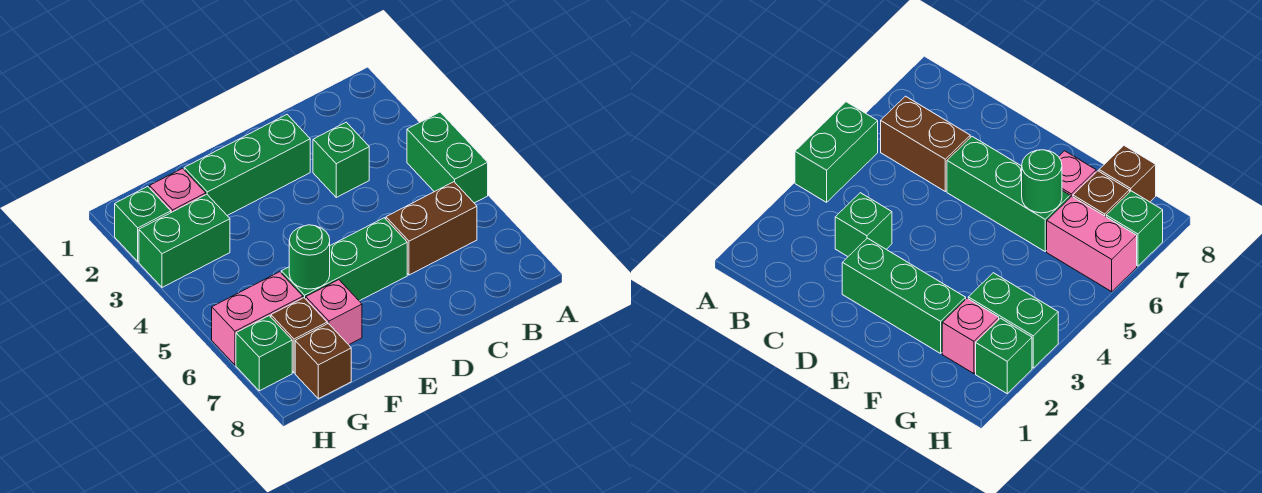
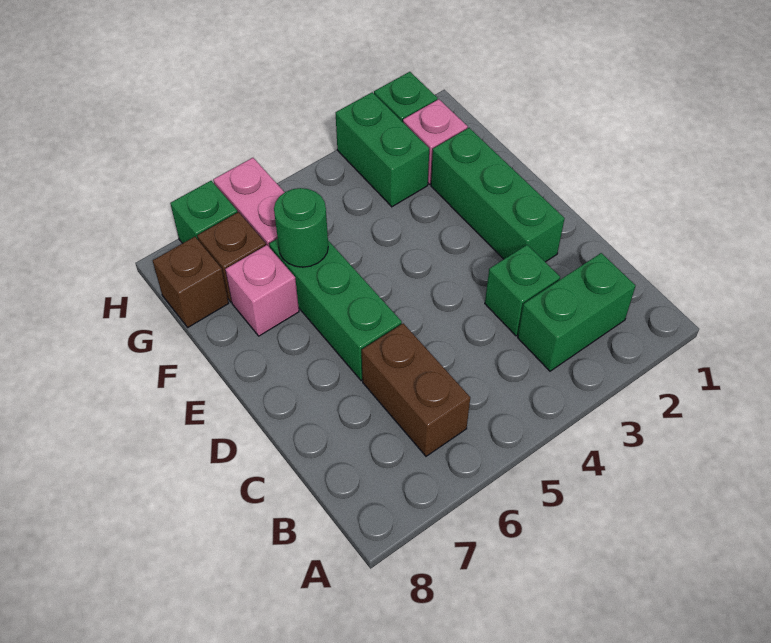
green 1x2 brick [407,112,488,203] -> green 1x2 brick moved to [518,253,636,371]

